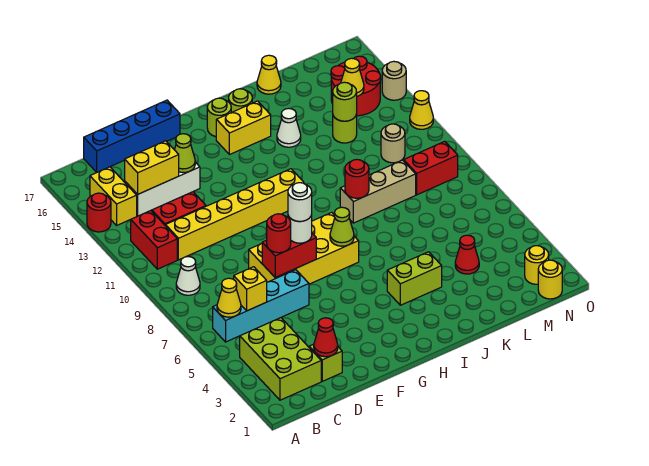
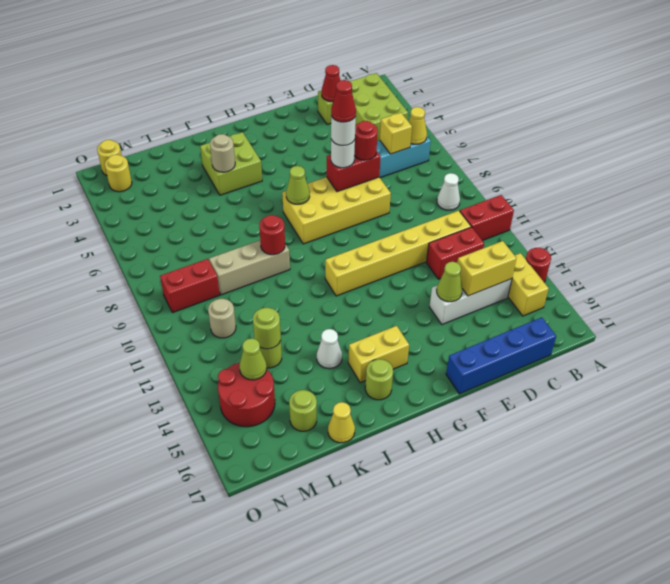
red 1x2 brick [131,211,177,269] -> red 1x2 brick turned to [460,195,514,241]
lime 1x1 round brick [207,98,231,137] -> lime 1x1 round brick moved to [289,390,317,431]
lime 1x2 brick [387,252,442,305] -> lime 2x2 brick [200,132,262,195]
red 1x1 cone [455,235,479,274] -> red 1x1 cone moved to [331,80,356,122]
yellow 1x1 cone [341,58,364,96] -> lime 1x1 cone [239,338,267,380]
yellow 1x1 cone [410,91,433,129] -> none
tan 1x1 round brick [382,61,406,100] -> tan 1x1 round brick moved to [210,134,235,172]

